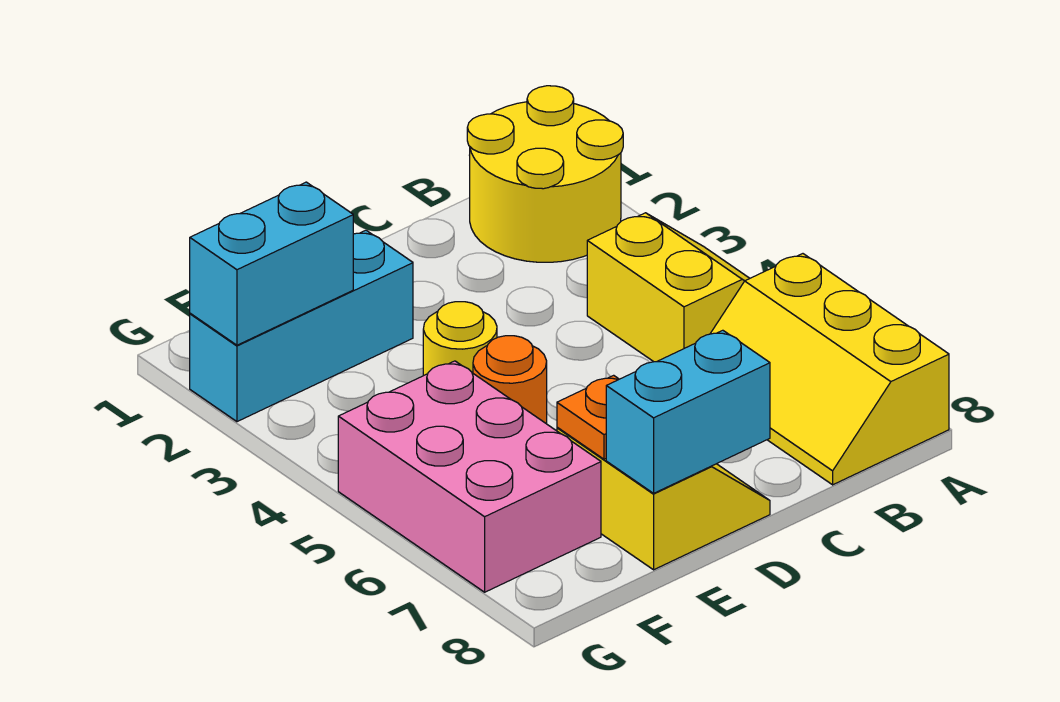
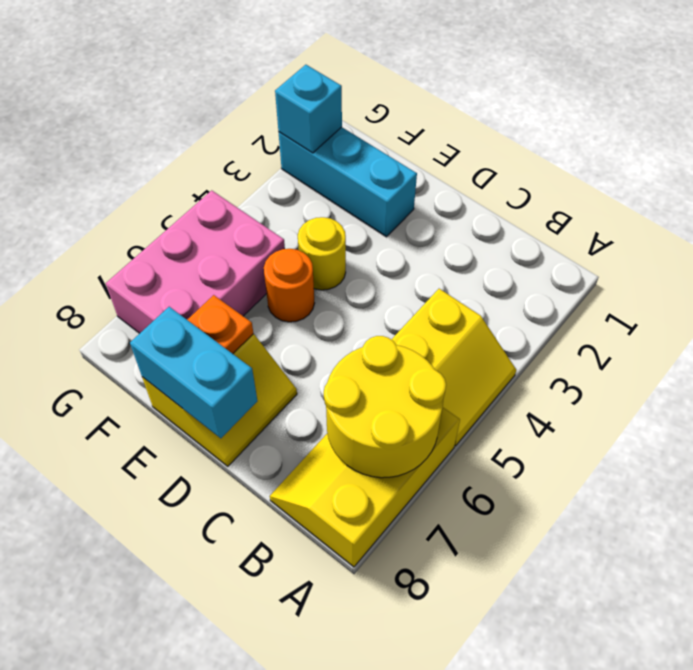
yellow 2x2 round brick [467,86,623,262] -> yellow 2x2 round brick moved to [324,336,446,478]
cyan 1x2 brick [190,182,353,345] -> cyan 1x1 brick [275,65,342,153]

